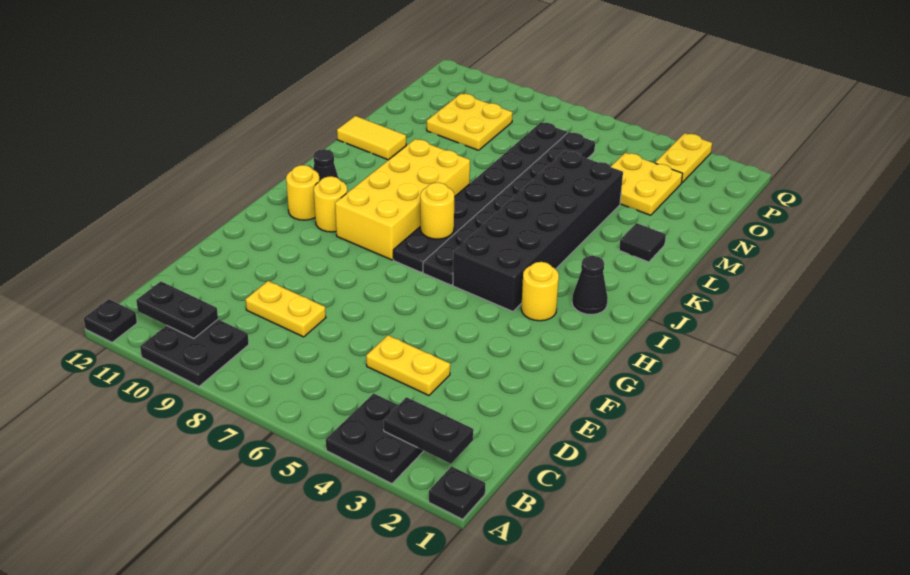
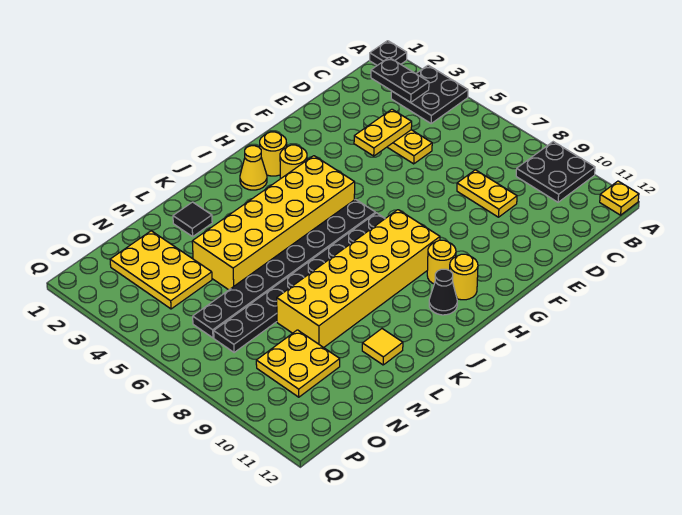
black 1x1 plate [84,299,137,342] -> yellow 1x1 plate [600,181,639,215]
black 1x2 plate [136,282,218,338] -> none
black 2x6 brick [453,150,623,311] -> yellow 2x6 brick [192,156,355,290]
yellow 2x4 brick [335,139,470,260] -> yellow 2x6 brick [277,210,440,348]
black 1x1 cone [572,256,608,315] -> yellow 1x1 cone [240,146,267,190]
yellow 1x1 round brick [420,183,454,239] -> yellow 1x1 round brick moved to [260,132,287,176]
yellow 1x2 tile [337,116,406,160] -> yellow 1x1 tile [362,329,403,365]
yellow 2x2 plate [611,153,683,215] -> yellow 2x3 plate [110,231,212,309]
yellow 1x2 plate [655,133,712,183] -> yellow 1x2 plate moved to [354,109,412,156]

